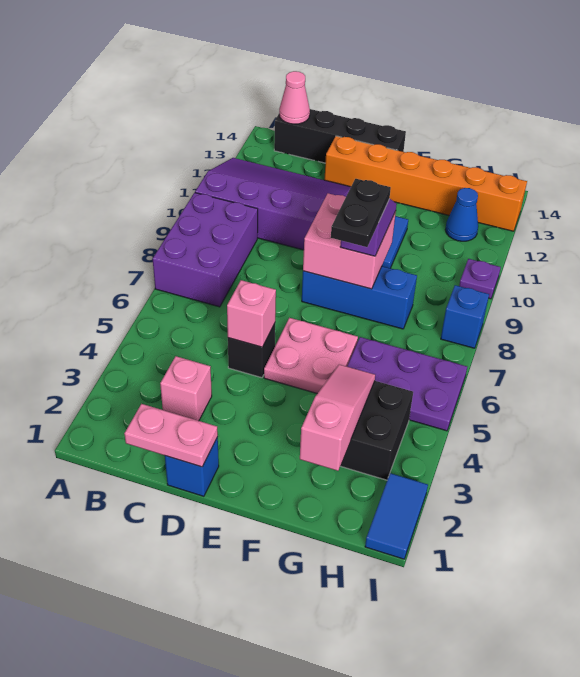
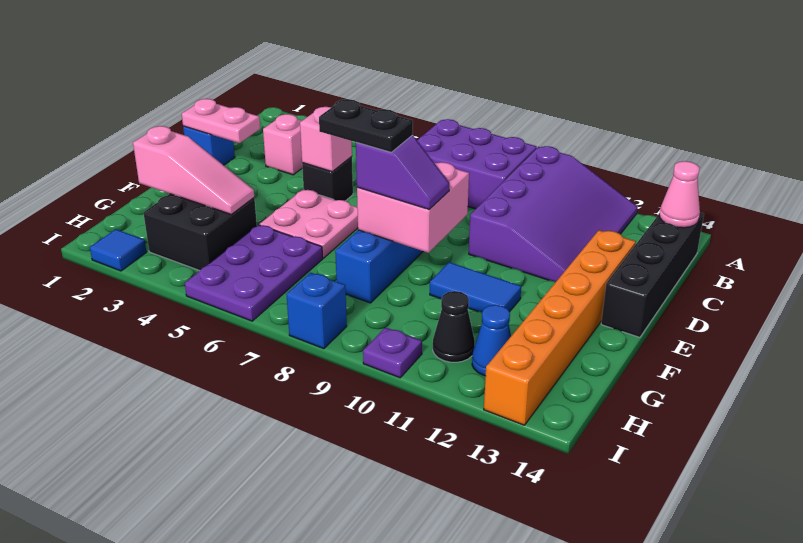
pink 1x2 plate [124,404,218,467] -> pink 1x2 plate turned to [182,99,260,143]
none -> black 1x1 cone [433,291,475,362]
blue 1x2 tile [365,473,428,559] -> blue 1x1 tile [90,229,146,271]

